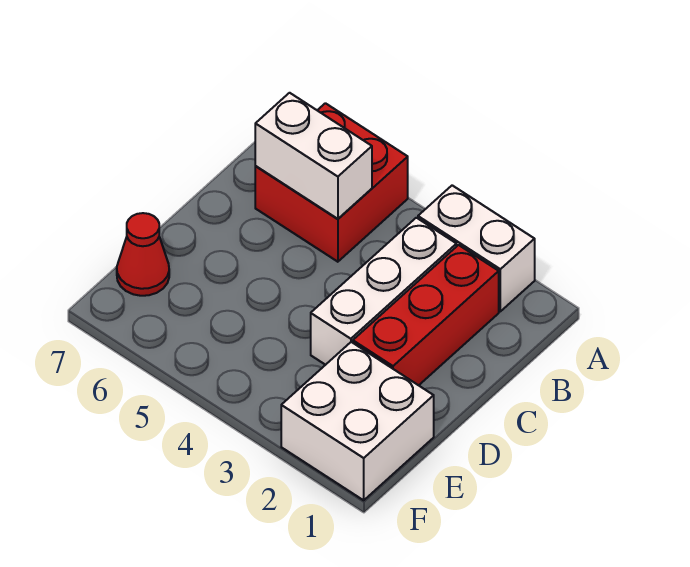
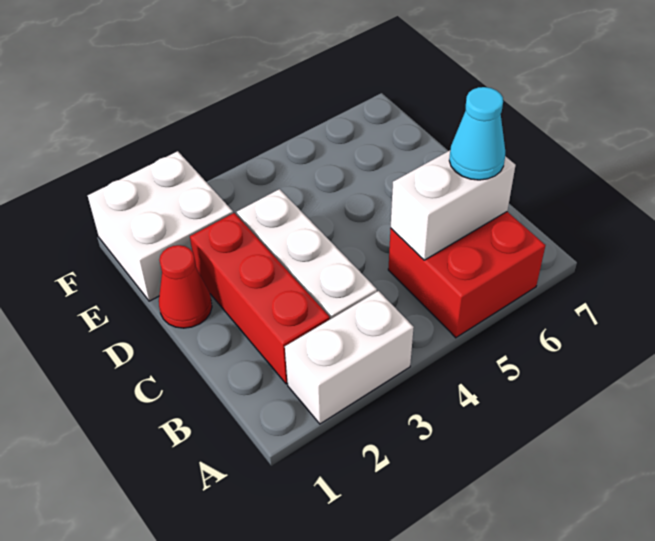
none -> cyan 1x1 cone [449,87,505,180]
red 1x1 cone [117,213,169,296] -> red 1x1 cone moved to [159,245,212,328]

